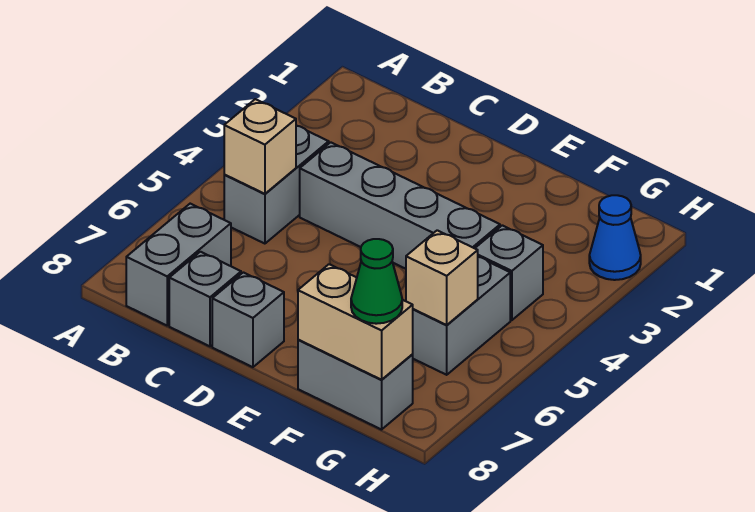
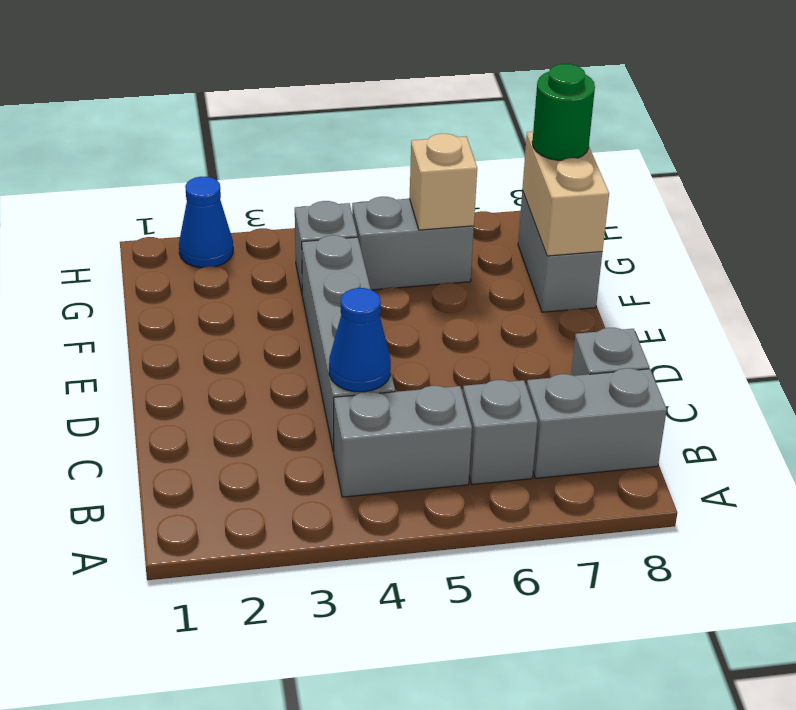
tan 1x1 brick [224,99,296,194] -> none
none -> blue 1x1 cone [329,288,391,392]
grey 1x1 brick [212,272,284,367] -> grey 1x1 brick moved to [463,380,538,485]
green 1x1 cone [351,239,402,324] -> green 1x1 round brick [532,64,595,161]

